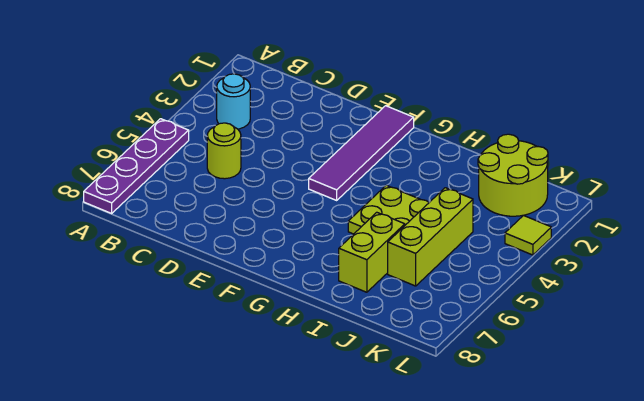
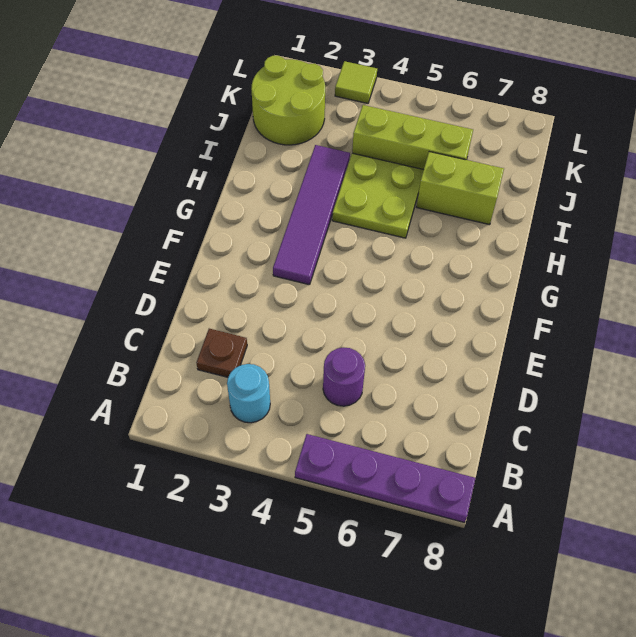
none -> brown 1x1 plate [196,329,247,377]
lime 1x1 round brick [207,123,241,179] -> purple 1x1 round brick [323,347,365,406]
purple 1x4 tile [309,106,414,200] -> purple 1x4 tile turned to [273,145,350,285]

